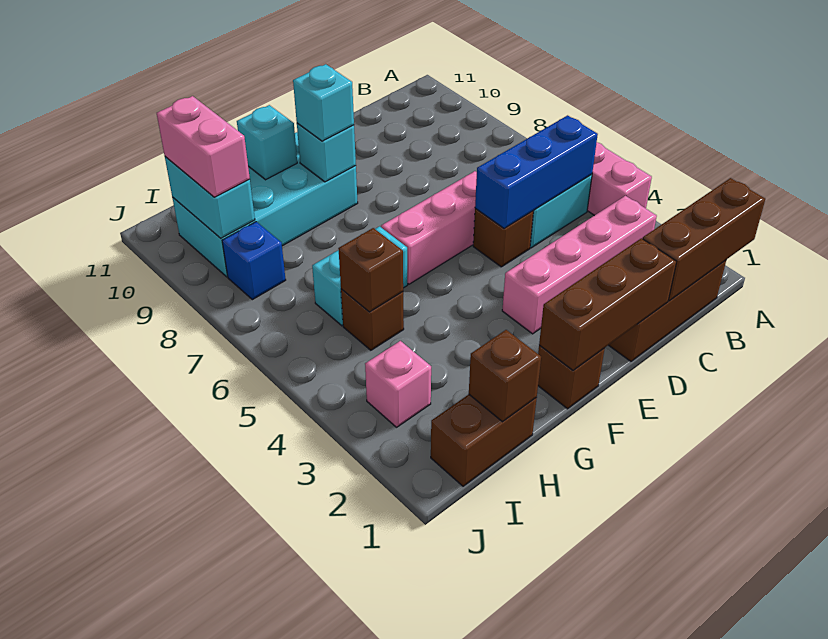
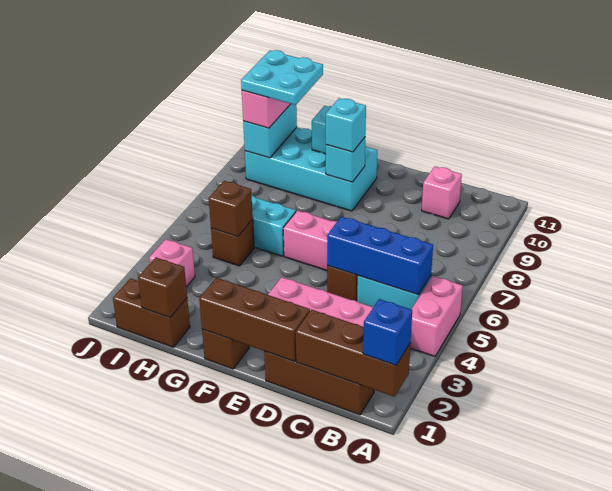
none -> pink 1x1 brick [422,167,462,219]
none -> cyan 2x2 plate [241,50,323,105]
blue 1x1 brick [222,222,286,300] -> blue 1x1 brick moved to [363,299,412,365]

